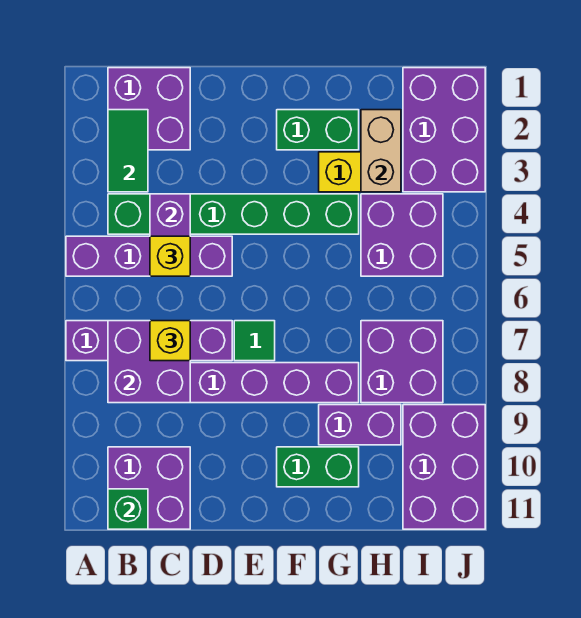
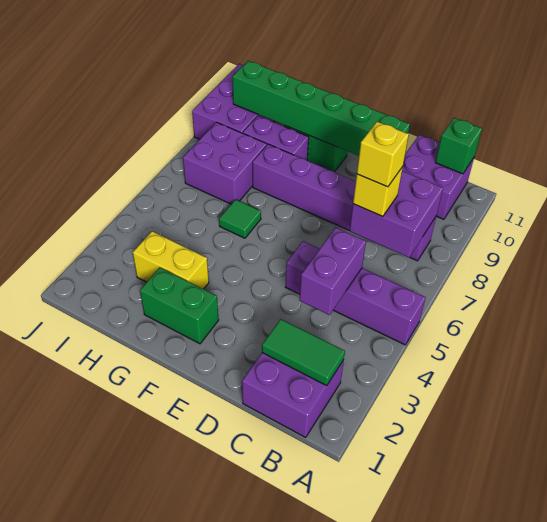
purple 1x4 brick [66,321,232,361] -> none
green 1x2 tile [108,110,148,192] -> green 1x2 tile turned to [262,319,345,386]
green 1x6 brick [108,194,359,234] -> green 1x6 brick moved to [233,61,410,156]
yellow 1x1 brick [150,236,190,276] -> yellow 1x1 brick moved to [357,122,409,187]
green 1x1 tile [234,321,275,361] -> green 1x1 tile moved to [219,200,261,238]
tan 1x2 brick [361,110,401,192] -> none
purple 2x2 brick [361,194,443,276] -> none
purple 2x3 brick [403,68,485,192] -> none

